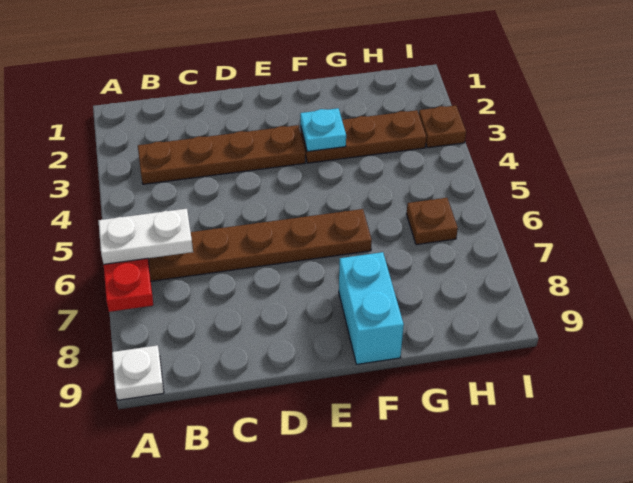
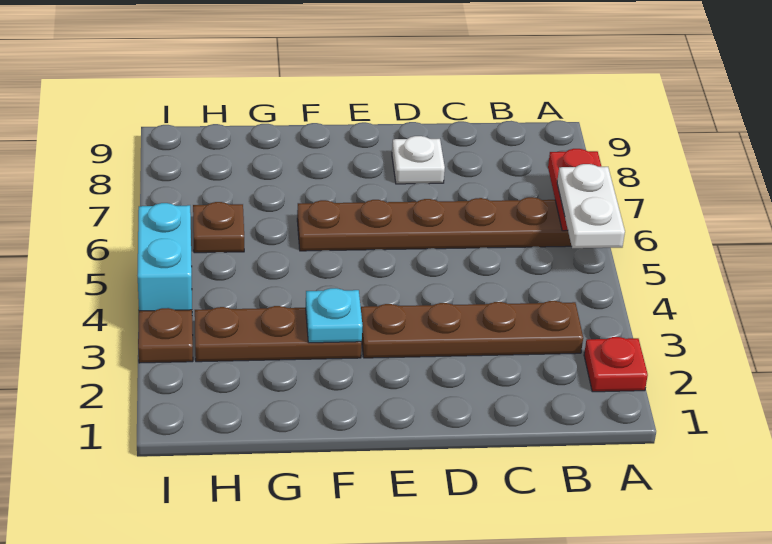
none -> red 1x1 plate [584,337,648,392]
white 1x2 plate [98,209,193,264] -> white 1x2 plate turned to [557,164,625,248]
white 1x1 plate [112,345,164,400] -> white 1x1 plate moved to [392,136,445,184]
cyan 1x2 brick [339,252,404,364] -> cyan 1x2 brick moved to [138,203,192,311]

